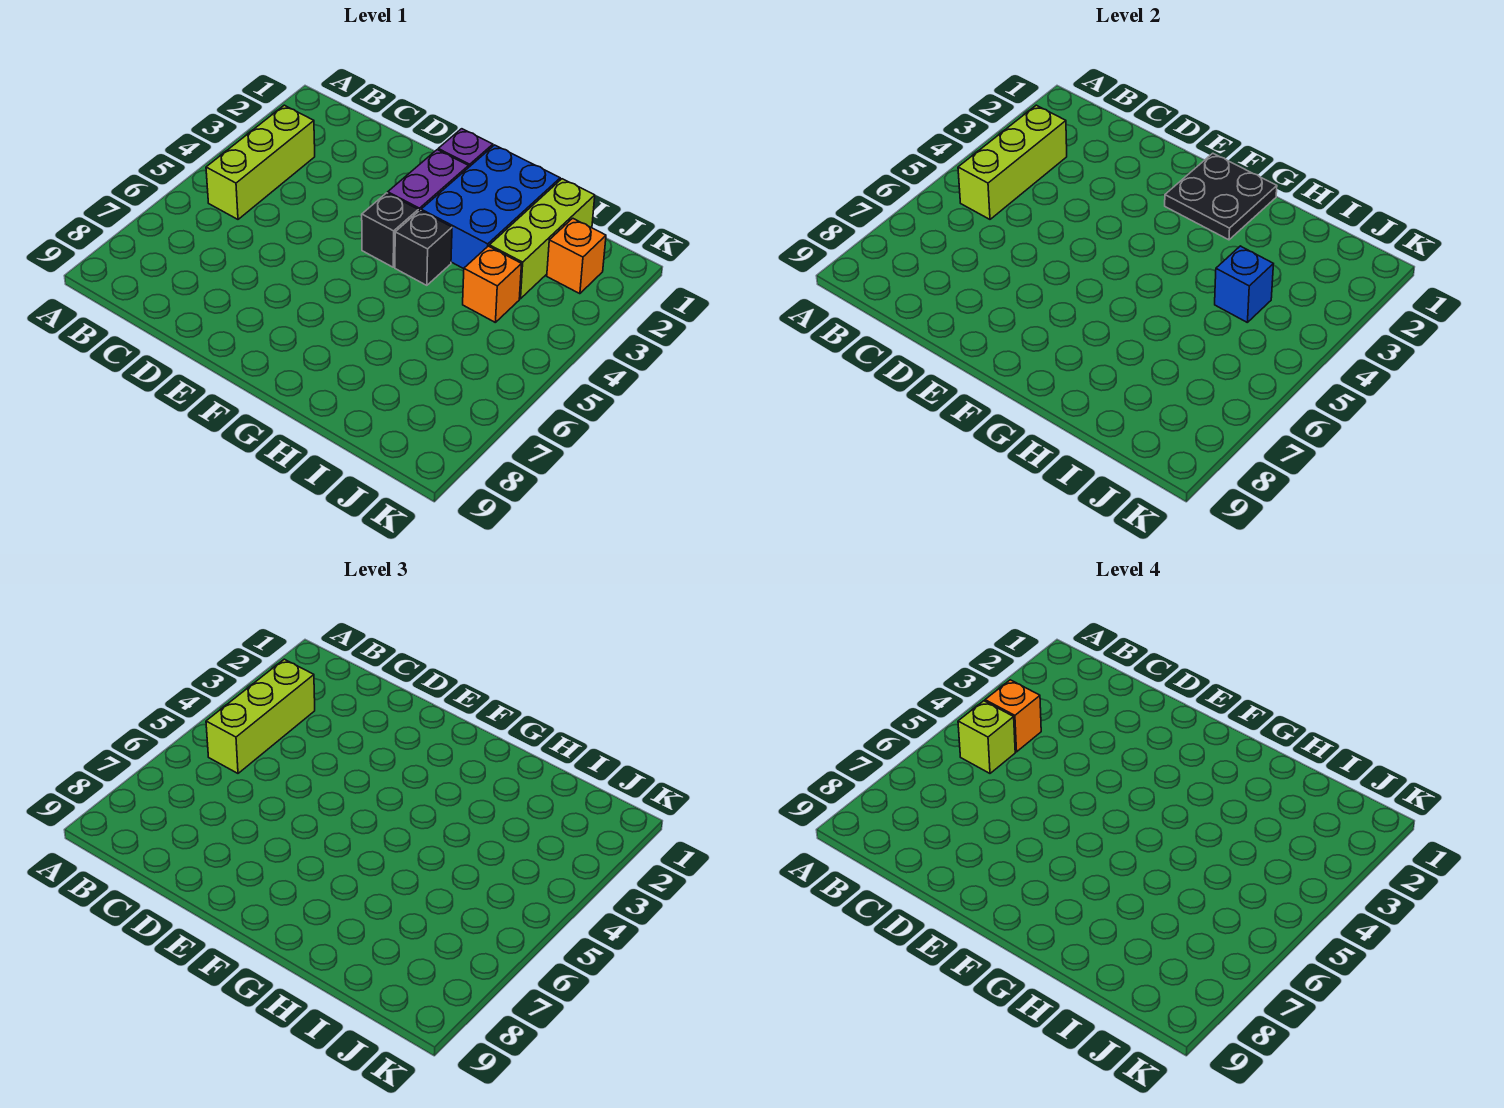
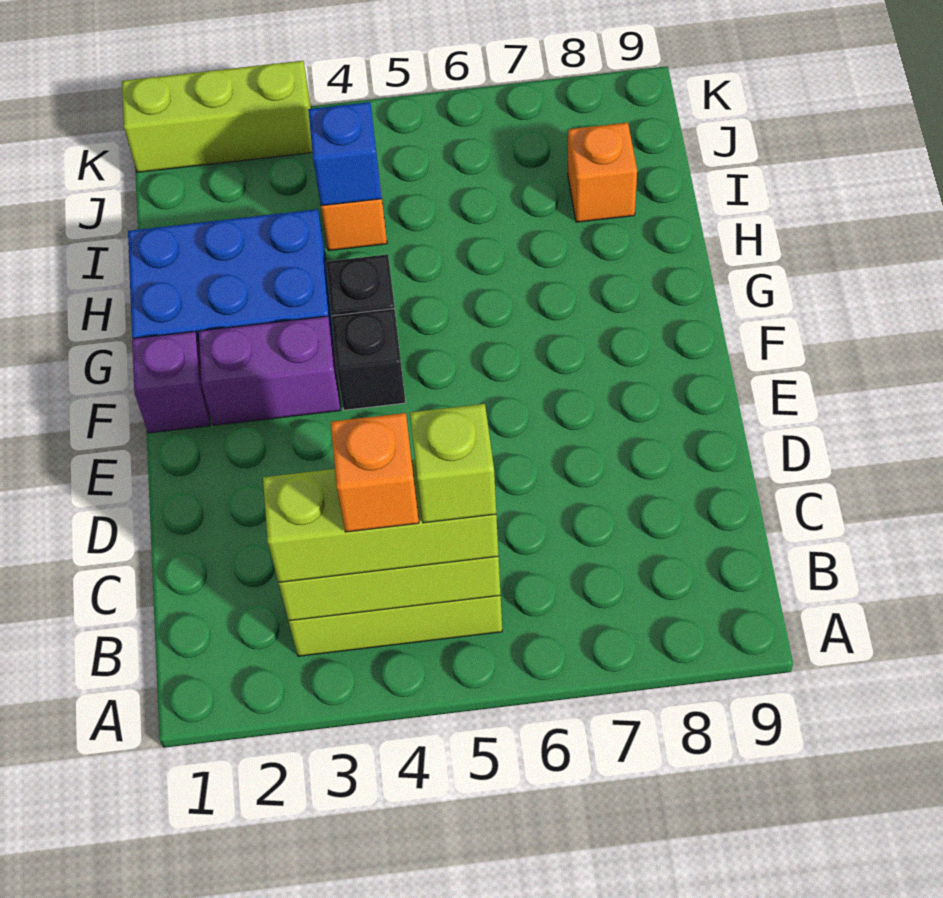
black 2x2 plate [1165,153,1277,240] -> none
lime 1x3 brick [489,179,595,299] -> lime 1x3 brick moved to [122,61,312,172]
orange 1x1 brick [547,218,606,294] -> orange 1x1 brick moved to [568,123,637,222]

